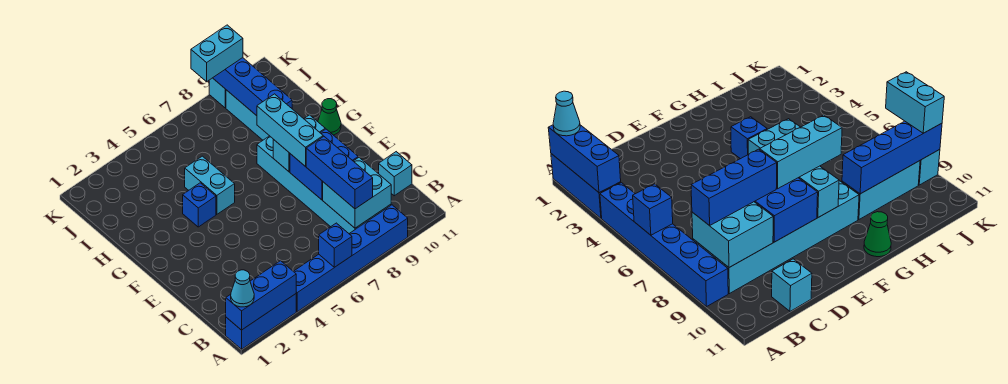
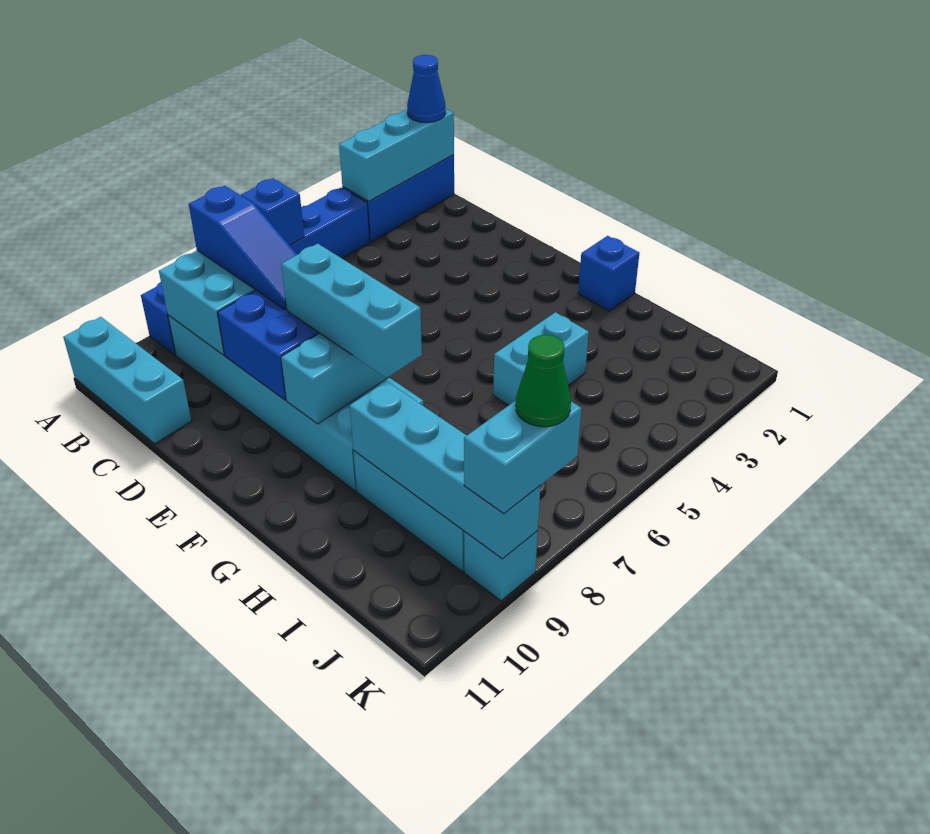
blue 1x3 brick [226,261,296,330] -> cyan 1x3 brick [339,109,454,201]
cyan 1x1 cone [231,270,254,307] -> blue 1x1 cone [407,55,446,122]
blue 1x3 brick [306,136,373,209] -> blue 1x3 slope [189,186,297,310]
cyan 1x1 brick [379,152,412,196] -> cyan 1x3 brick [63,317,191,444]
blue 1x1 brick [183,183,216,227] -> blue 1x1 brick moved to [578,236,639,311]
cyan 1x2 brick [185,156,235,214] -> cyan 1x2 brick turned to [493,312,589,405]
green 1x1 cone [318,99,341,135] -> green 1x1 cone moved to [516,335,571,427]
blue 1x4 brick [213,58,292,116] -> cyan 1x4 brick [350,381,540,559]

